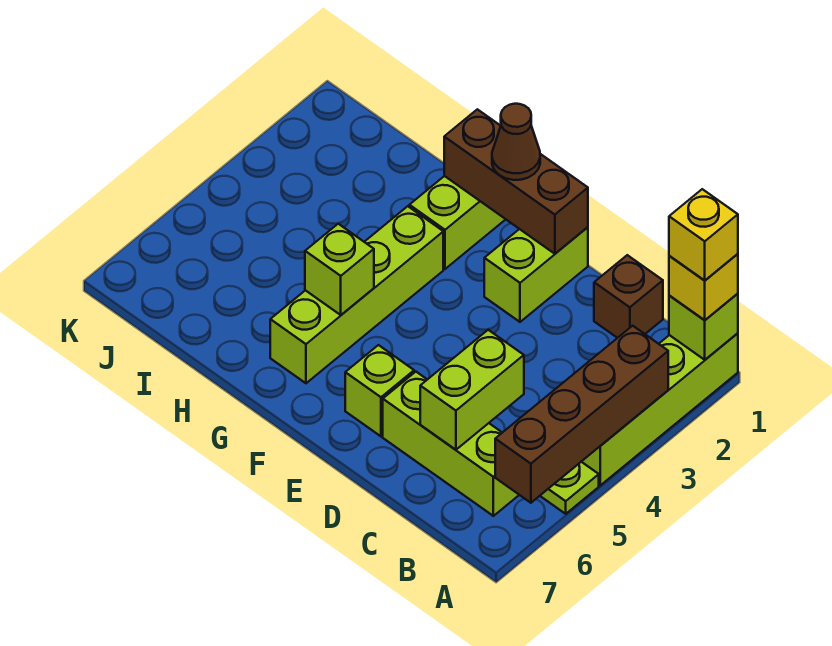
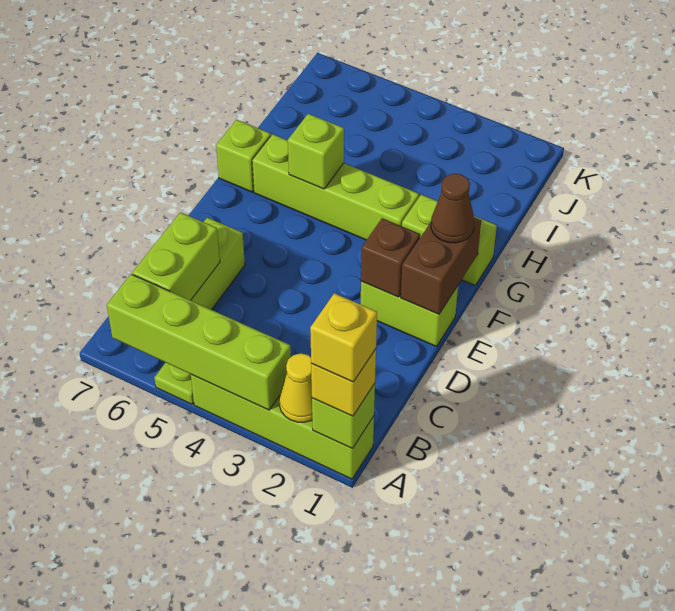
none -> yellow 1x1 cone [279,353,312,422]
brown 1x4 brick [495,326,668,503] -> lime 1x4 brick [107,274,291,410]
brown 1x1 brick [594,255,663,338] -> brown 1x1 brick moved to [361,218,420,297]
lime 1x2 brick [420,330,524,450] -> lime 1x2 brick turned to [132,212,220,300]
brown 1x3 brick [444,109,588,254] -> brown 1x2 brick [401,217,481,314]
lime 1x1 brick [345,345,414,436] -> lime 1x1 brick moved to [216,120,271,192]

